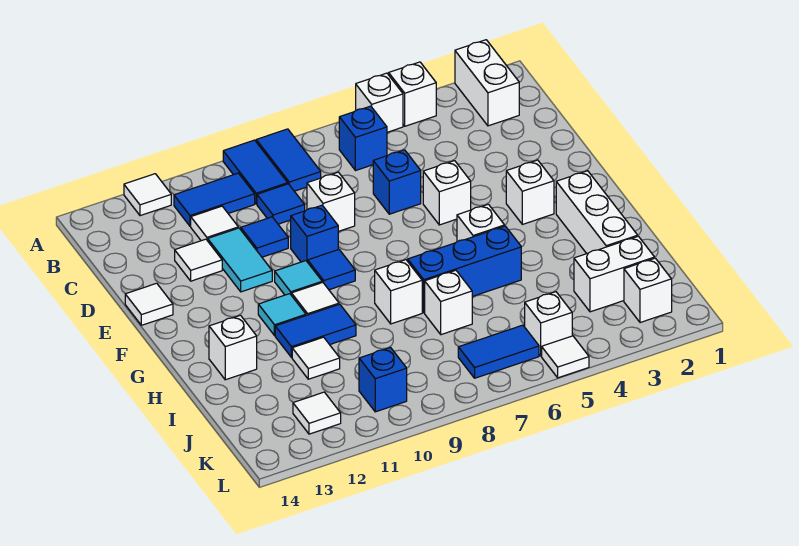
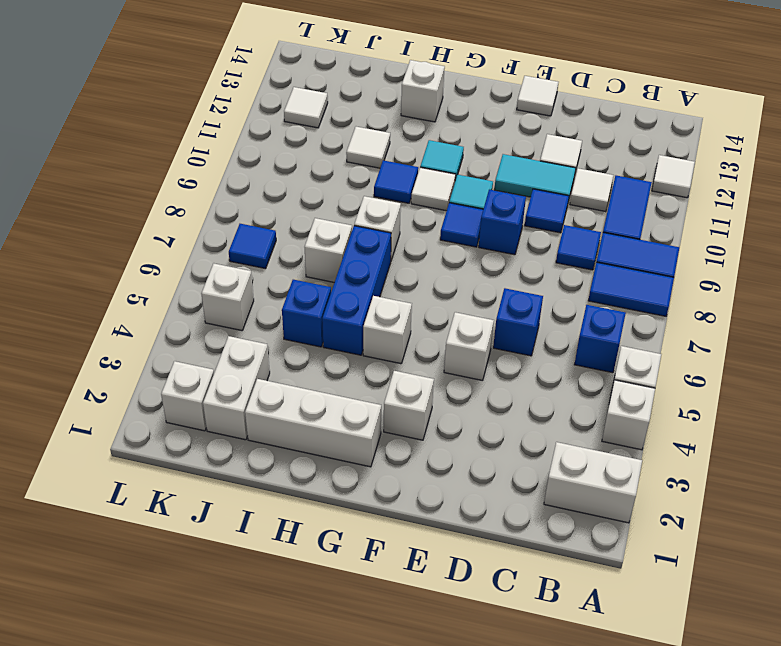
white 1x1 brick [307,172,355,231] -> none
blue 1x2 tile [275,304,356,357] -> blue 1x1 tile [374,160,418,203]
blue 1x2 tile [458,325,539,378] -> blue 1x1 tile [229,224,276,269]
blue 1x1 brick [359,348,407,412] -> blue 1x1 brick moved to [282,280,331,347]
white 1x1 tile [542,336,589,378] -> none

